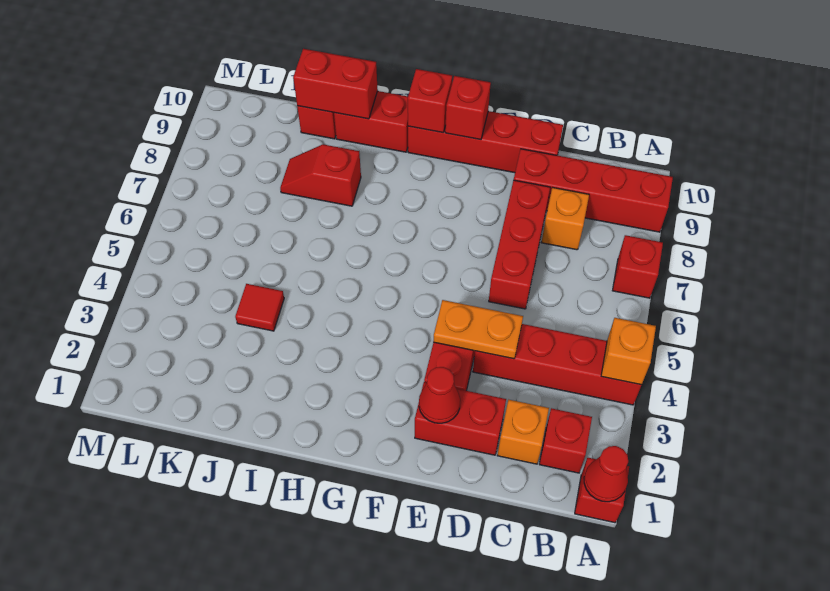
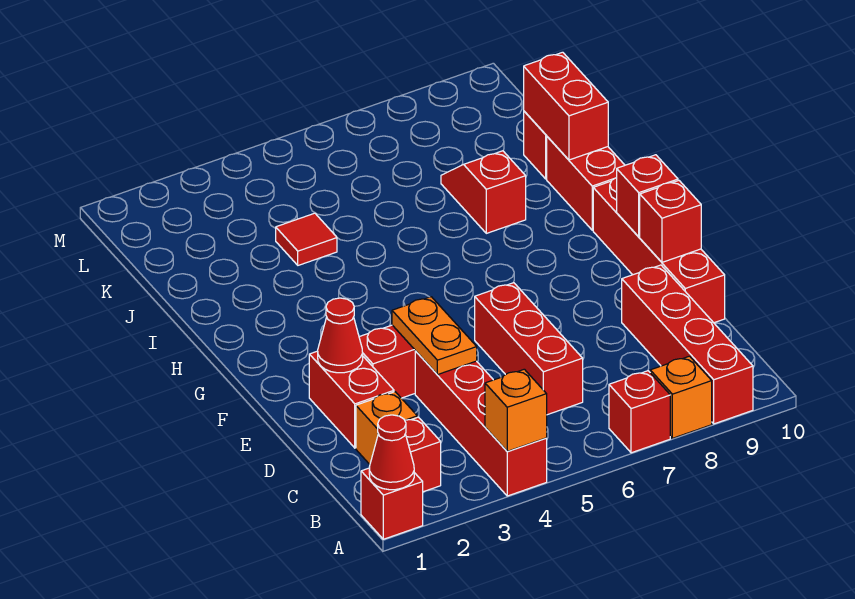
orange 1x1 brick [541,187,589,250] -> orange 1x1 brick moved to [650,356,712,438]
red 1x3 brick [489,180,550,309] -> red 1x3 brick turned to [475,283,583,415]
red 1x1 brick [408,69,452,133] -> red 1x1 brick moved to [640,181,701,262]

